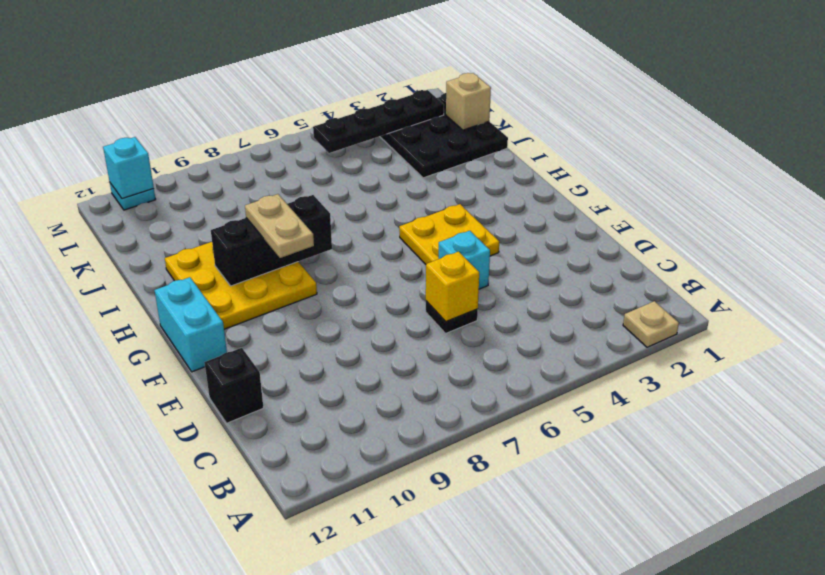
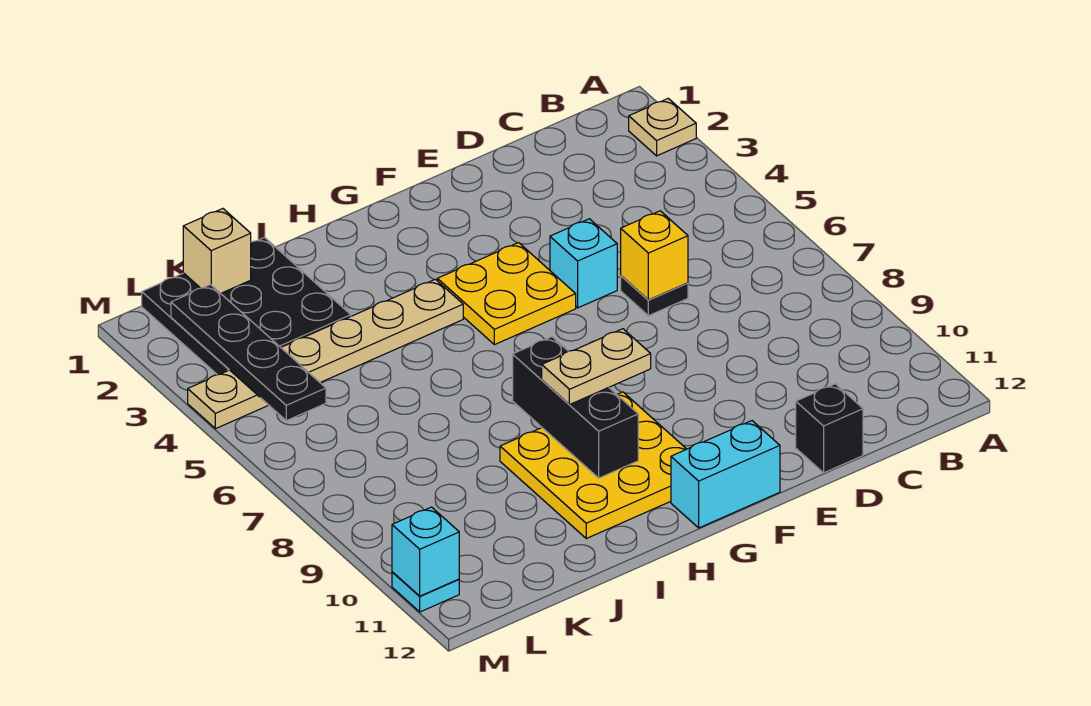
none -> tan 1x6 plate [188,279,463,429]

